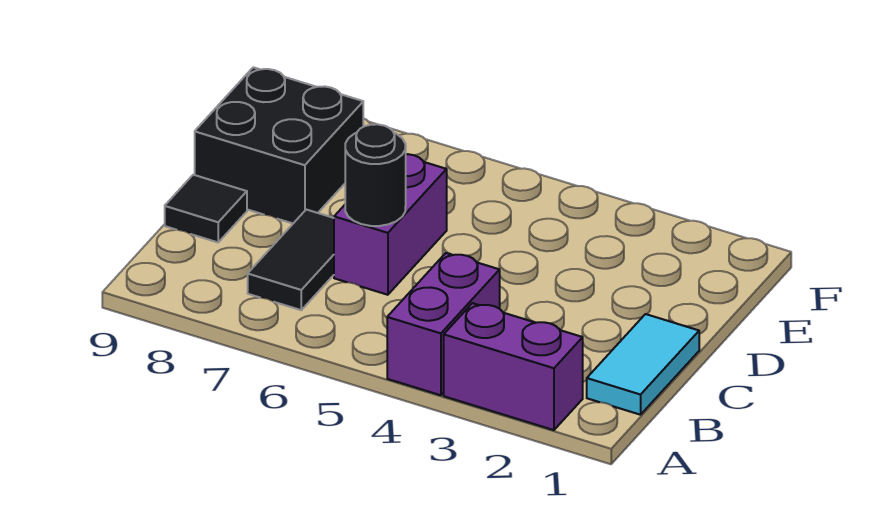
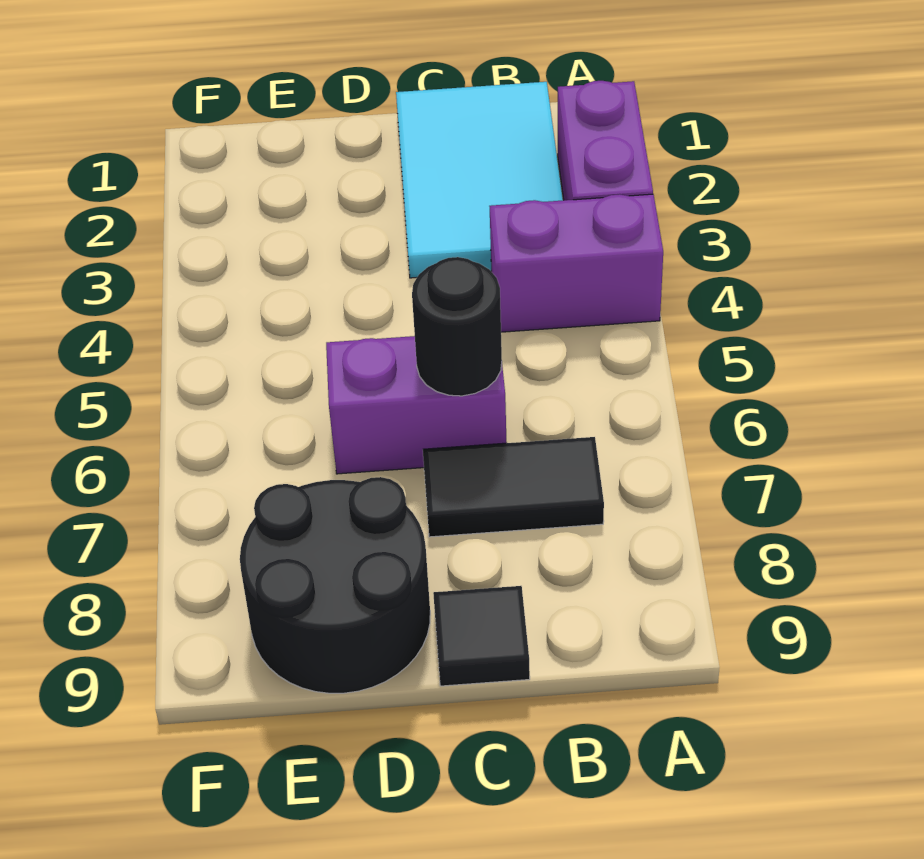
cyan 1x2 tile [587,314,699,415] -> cyan 2x3 tile [396,82,563,278]
black 2x2 brick [195,67,363,223] -> black 2x2 round brick [240,477,430,693]

